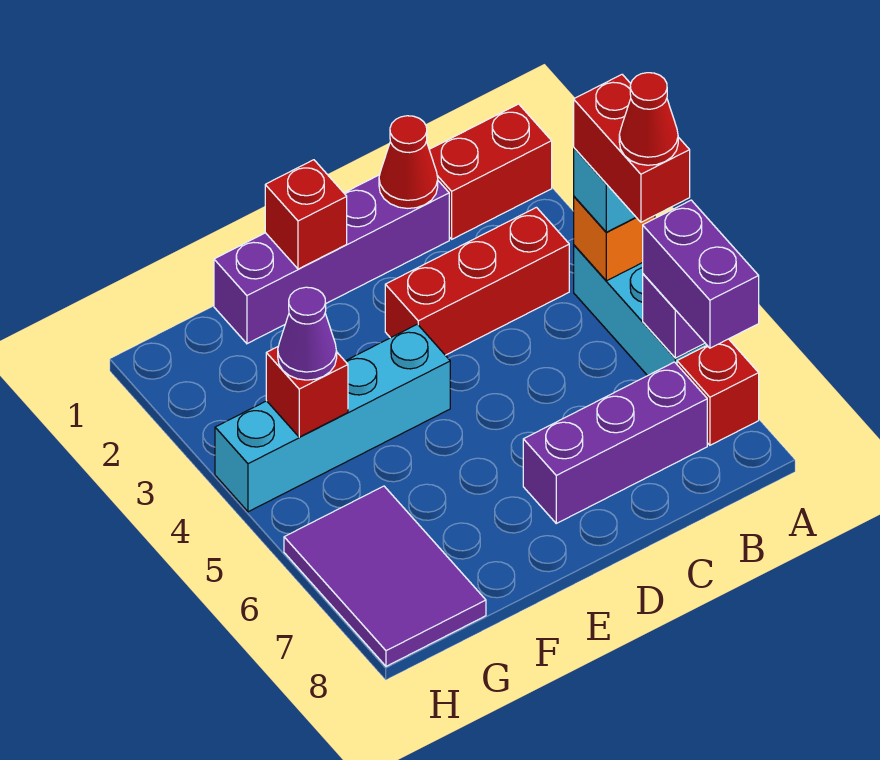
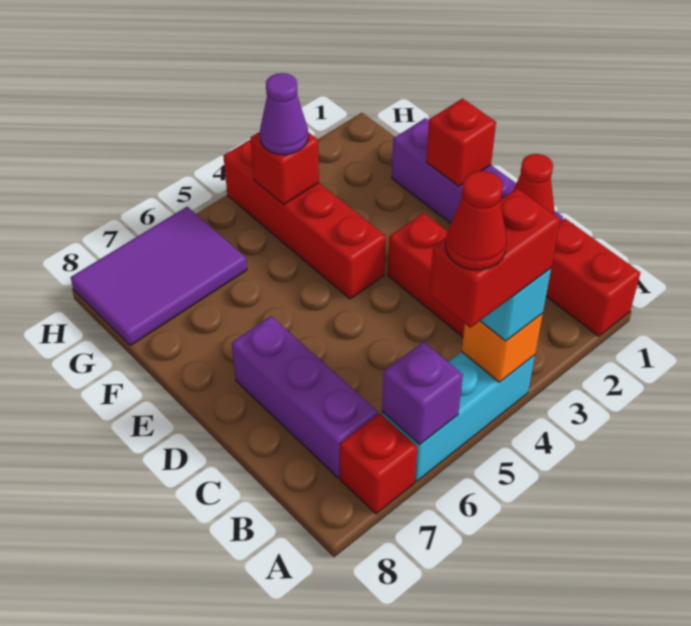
purple 1x2 brick [643,200,759,348] -> none
cyan 1x4 brick [215,324,450,512] -> red 1x4 brick [223,139,386,299]

